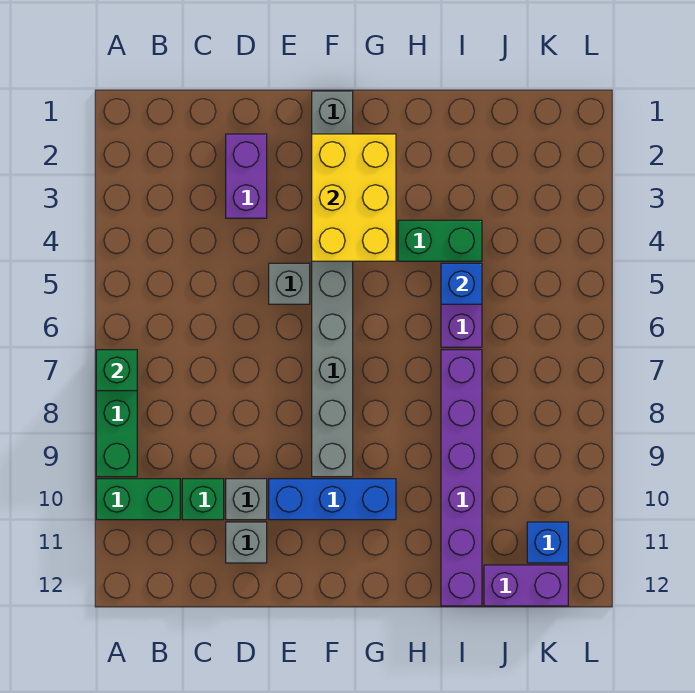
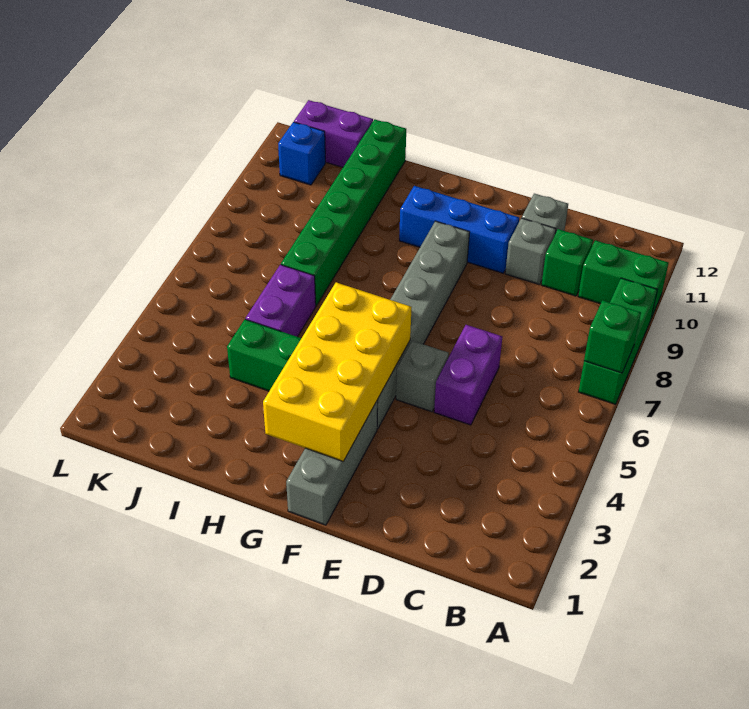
purple 1x2 brick [226,134,267,218] -> purple 1x2 brick moved to [434,325,502,425]
yellow 2x3 brick [312,134,396,261] -> yellow 2x4 brick [263,282,412,461]
blue 1x1 brick [441,263,482,304] -> none
purple 1x6 brick [441,350,482,606] -> green 1x6 brick [281,119,406,306]

